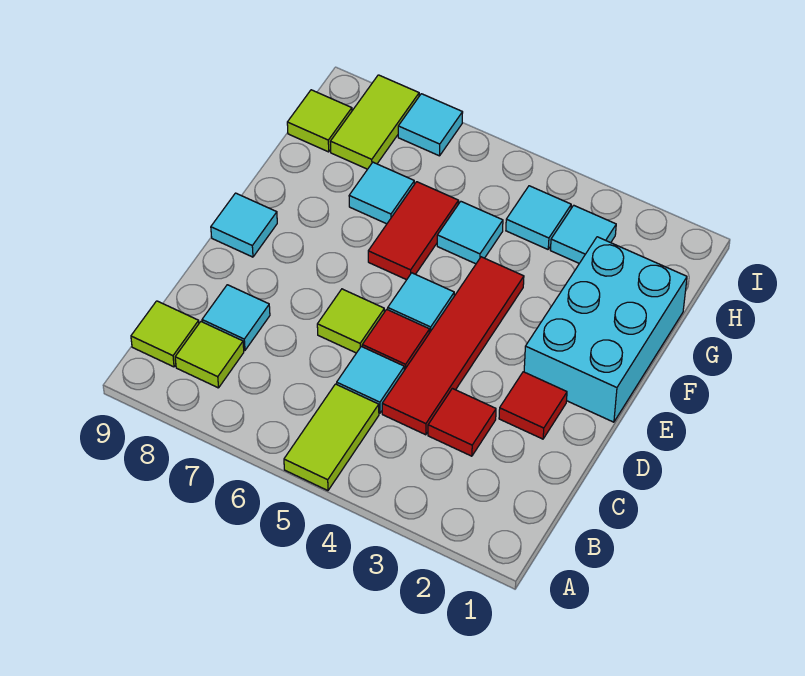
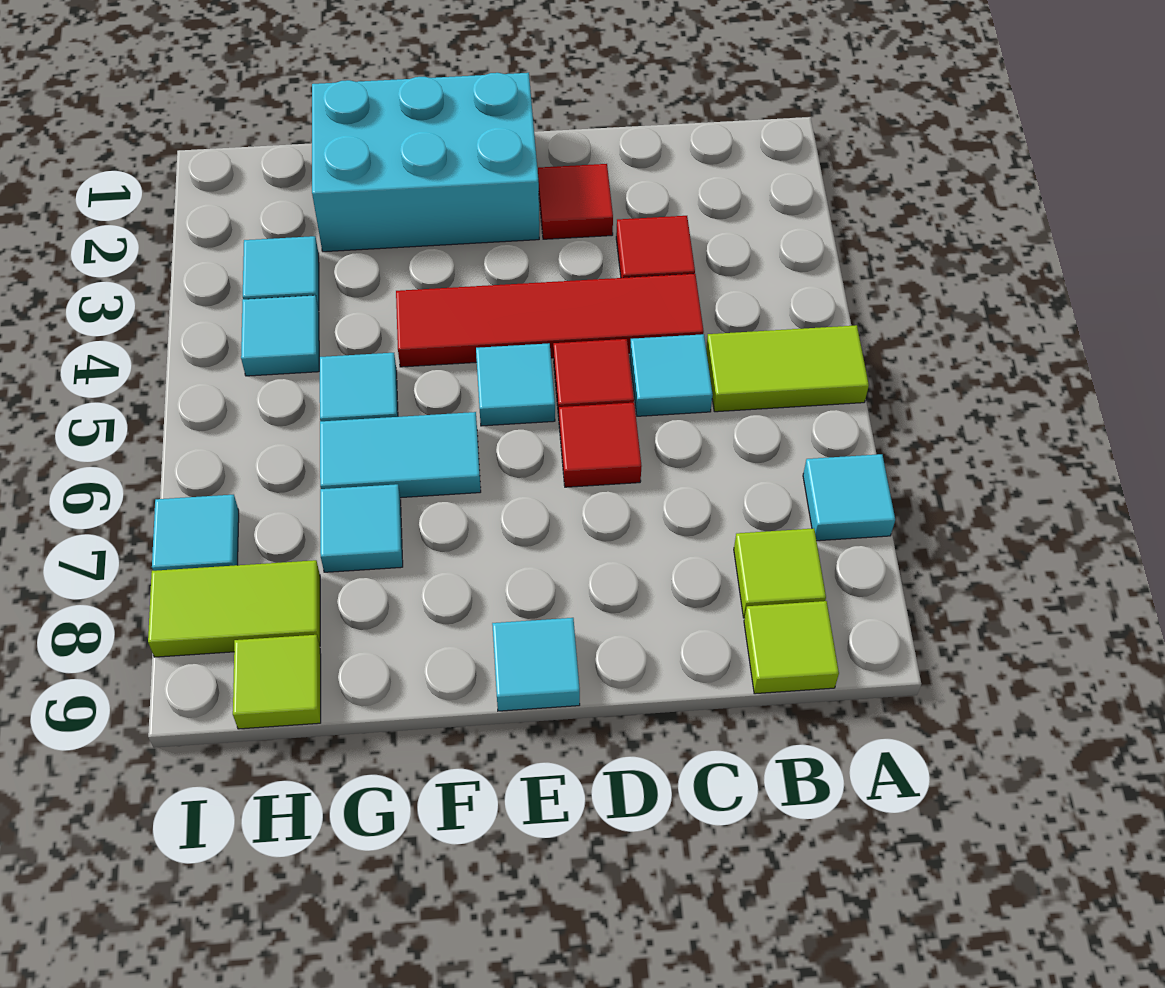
cyan 1x1 tile [202,285,270,350] -> cyan 1x1 tile moved to [803,454,895,541]
lime 1x1 tile [317,289,384,353] -> red 1x1 tile [559,403,642,487]
red 1x2 tile [368,182,459,280] -> cyan 1x2 tile [320,412,481,498]

